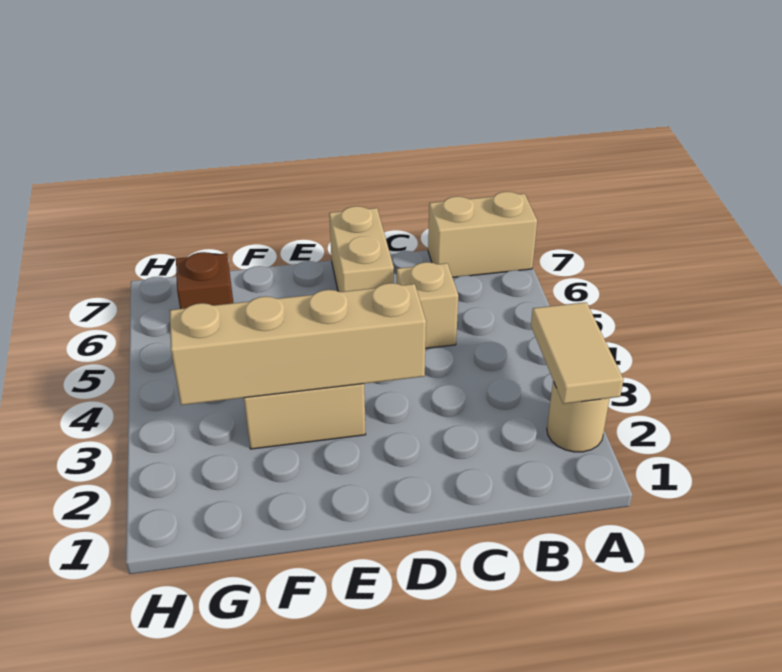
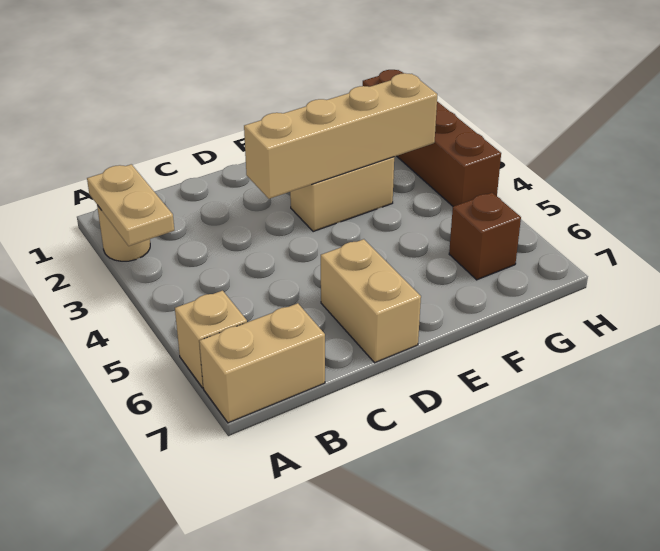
tan 1x2 tile [531,302,623,404] -> tan 1x2 plate [87,164,174,246]
tan 1x1 brick [397,262,458,348] -> tan 1x1 brick moved to [175,291,247,388]
none -> brown 1x4 brick [363,70,501,207]

